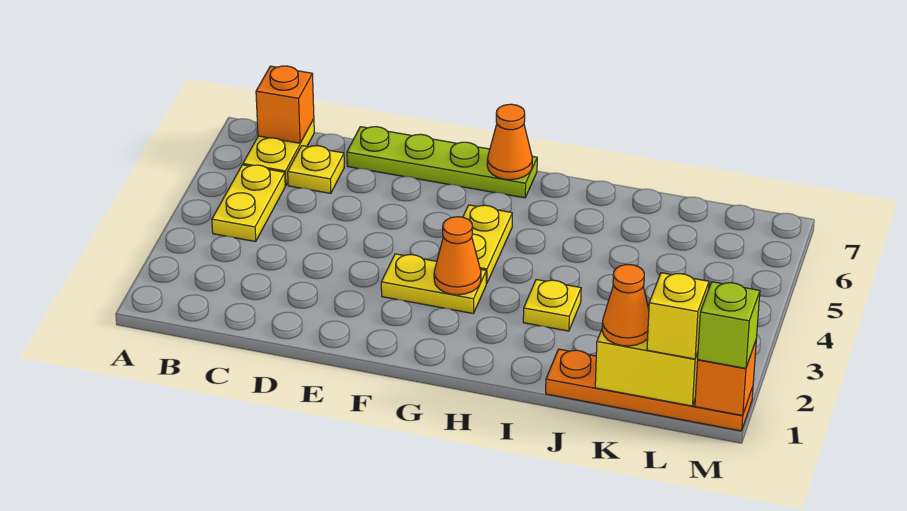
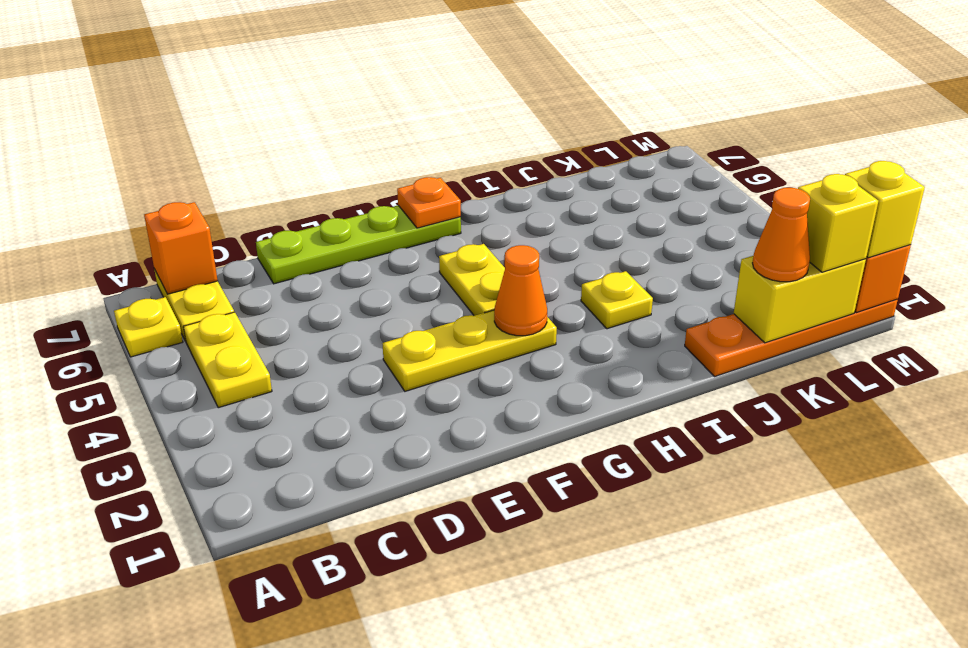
yellow 1x1 plate [288,146,344,193] -> yellow 1x1 plate moved to [114,297,183,357]
yellow 1x2 plate [381,254,486,313] -> yellow 1x3 plate [383,310,557,391]
orange 1x1 cone [487,104,532,180] -> orange 1x1 plate [397,177,461,228]
lime 1x1 brick [698,282,760,368] -> yellow 1x1 brick [845,161,925,258]

